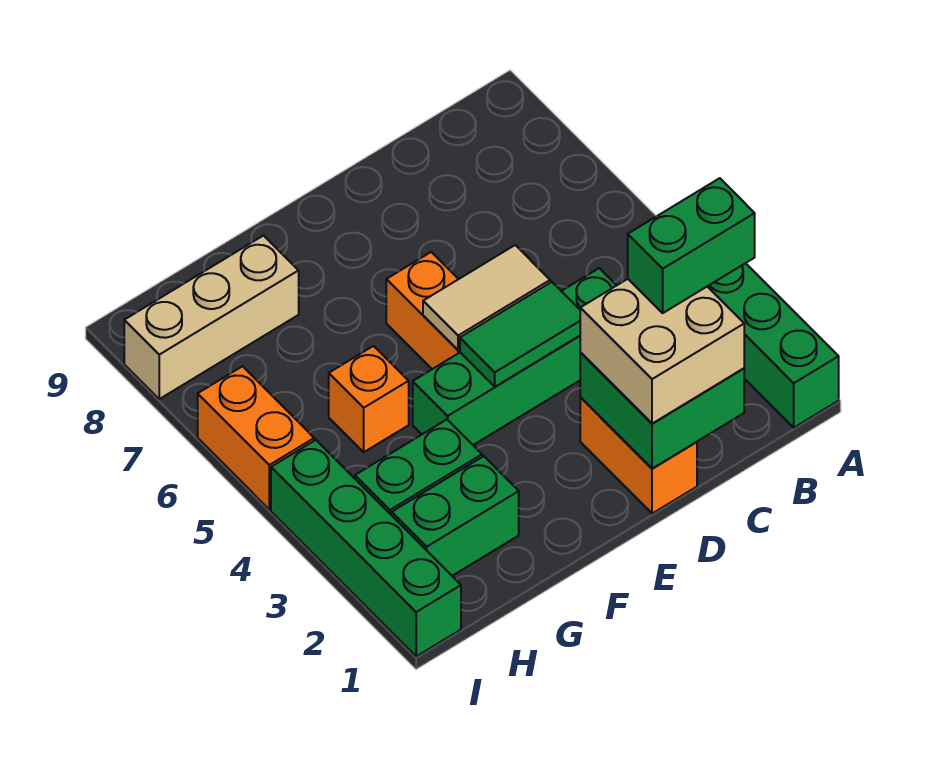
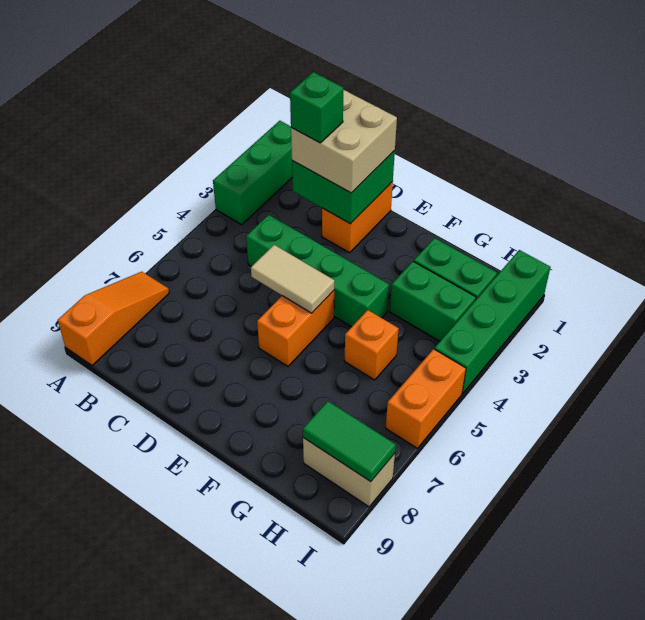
none -> orange 1x3 slope [58,272,169,366]
green 1x2 brick [628,178,755,313] -> green 1x1 brick [290,72,343,143]
green 1x2 tile [460,282,580,387] -> green 1x2 tile moved to [303,401,396,482]
tan 1x3 brick [124,236,299,399] -> tan 1x2 brick [303,438,395,507]

